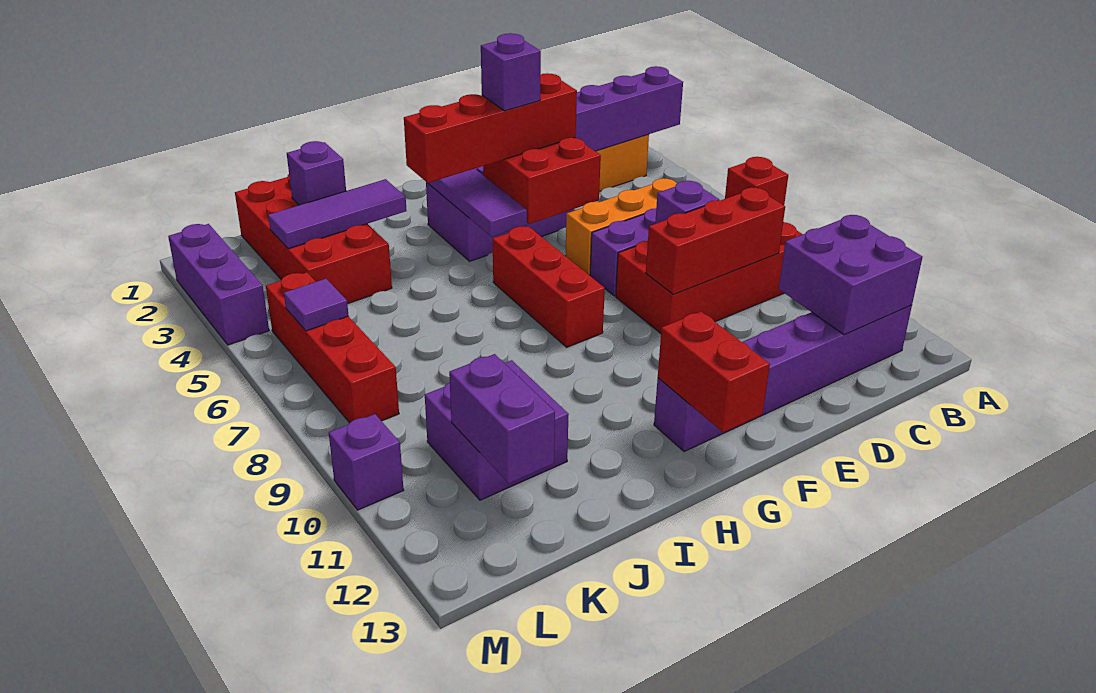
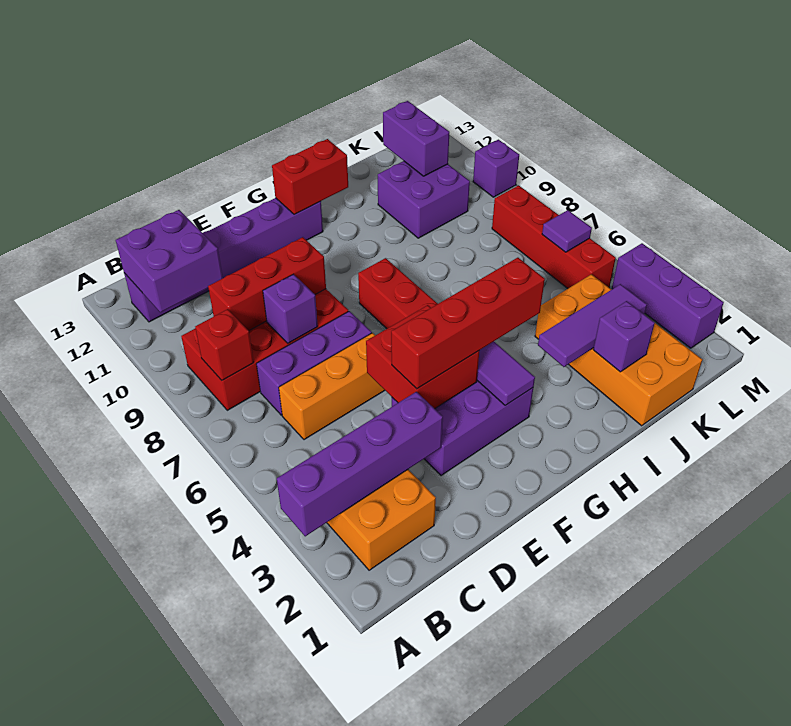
purple 1x1 brick [481,33,541,111] -> none
red 1x2 brick [658,312,770,433] -> red 1x2 brick turned to [272,139,348,215]
red 2x4 brick [235,174,392,304] -> orange 2x4 brick [535,274,702,426]

